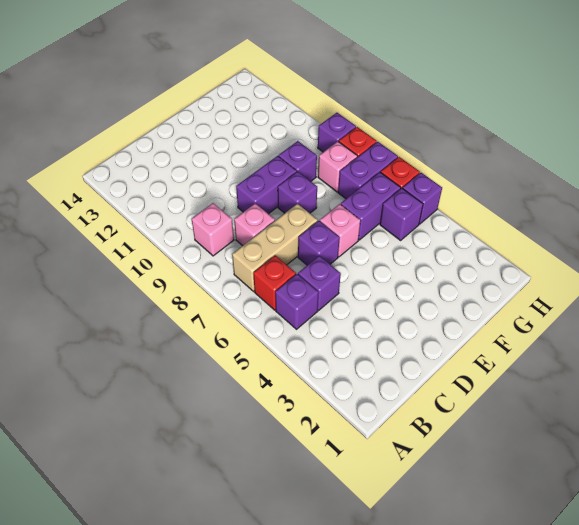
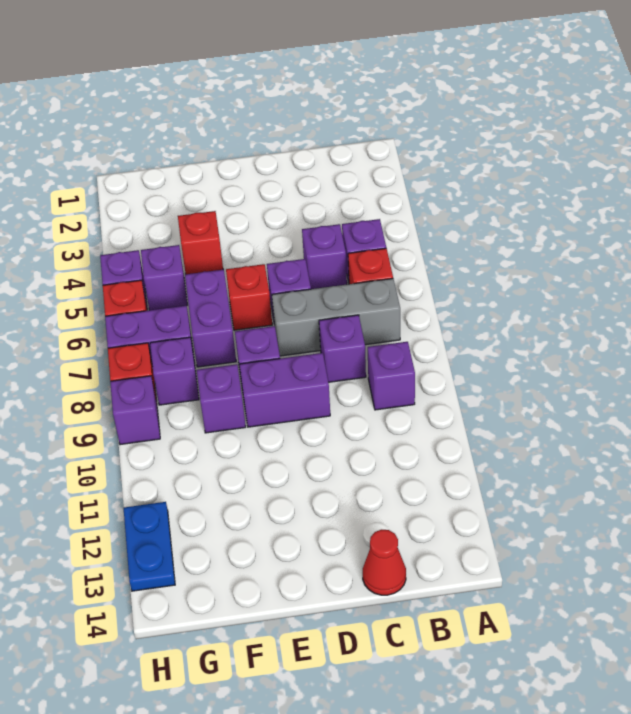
tan 1x3 brick [232,204,318,291] -> grey 1x3 brick [272,279,400,356]
pink 1x1 brick [192,203,234,256] -> purple 1x1 brick [368,342,415,410]
pink 1x1 brick [234,203,275,246] -> purple 1x1 brick [319,315,366,382]
none -> red 1x1 cone [363,530,406,595]
pink 1x1 brick [320,204,361,257] -> red 1x1 brick [226,264,272,330]
none -> red 1x1 brick [178,211,223,274]
purple 1x2 brick [341,172,401,240] -> purple 1x2 brick turned to [185,269,236,367]
pink 1x1 brick [318,141,357,192] -> purple 1x1 brick [150,337,199,405]
none -> blue 1x2 plate [124,502,175,591]

